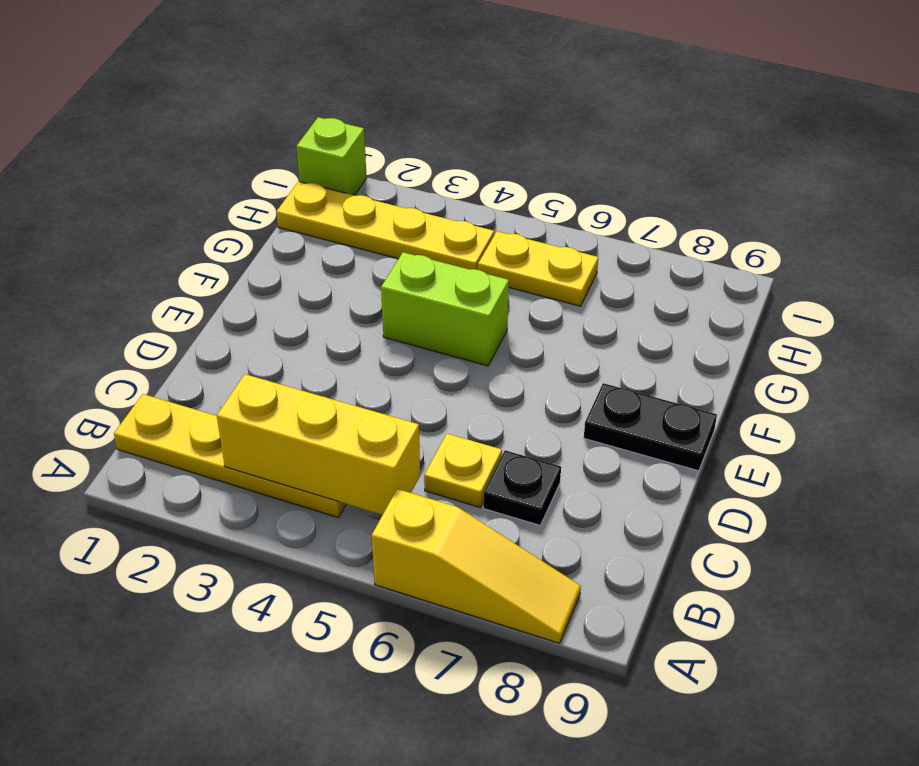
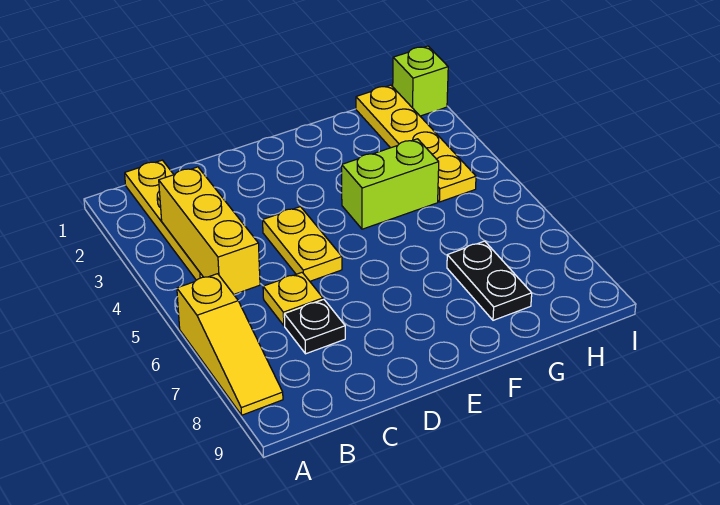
black 1x2 plate [584,383,717,471] -> black 1x2 plate moved to [447,241,532,320]
lime 1x2 brick [381,252,509,366] -> lime 1x2 brick turned to [342,139,439,229]
yellow 1x2 plate [478,231,598,306] -> yellow 1x2 plate moved to [263,207,342,281]

